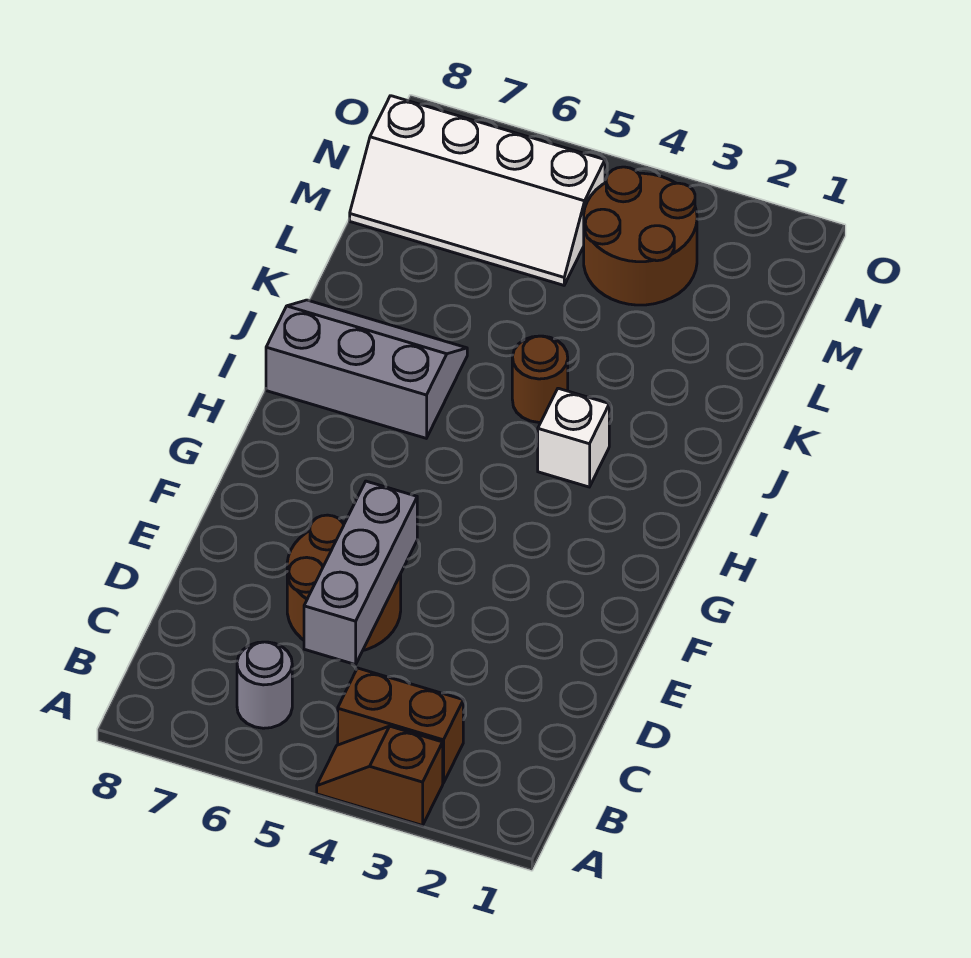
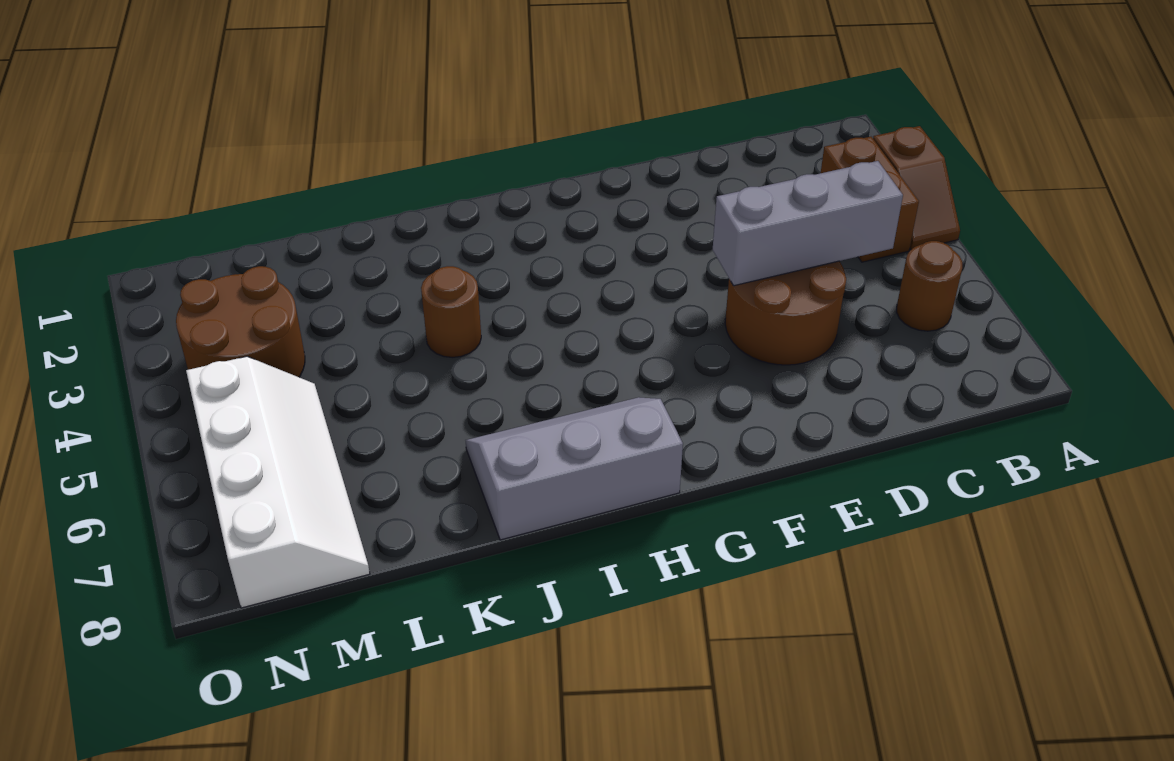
grey 1x1 round brick [237,642,292,728] -> brown 1x1 round brick [897,241,962,331]
white 1x1 brick [538,388,609,487] -> none
grey 2x3 slope [266,300,467,438] -> grey 2x3 slope turned to [466,397,683,540]

